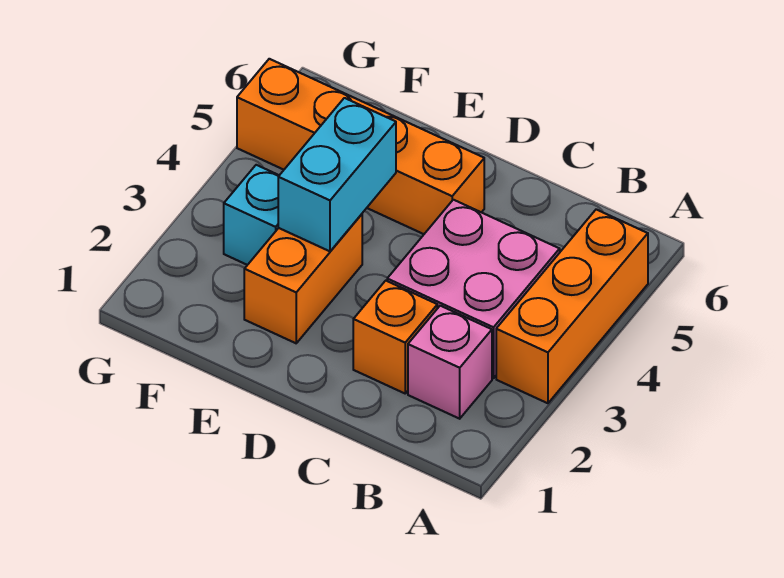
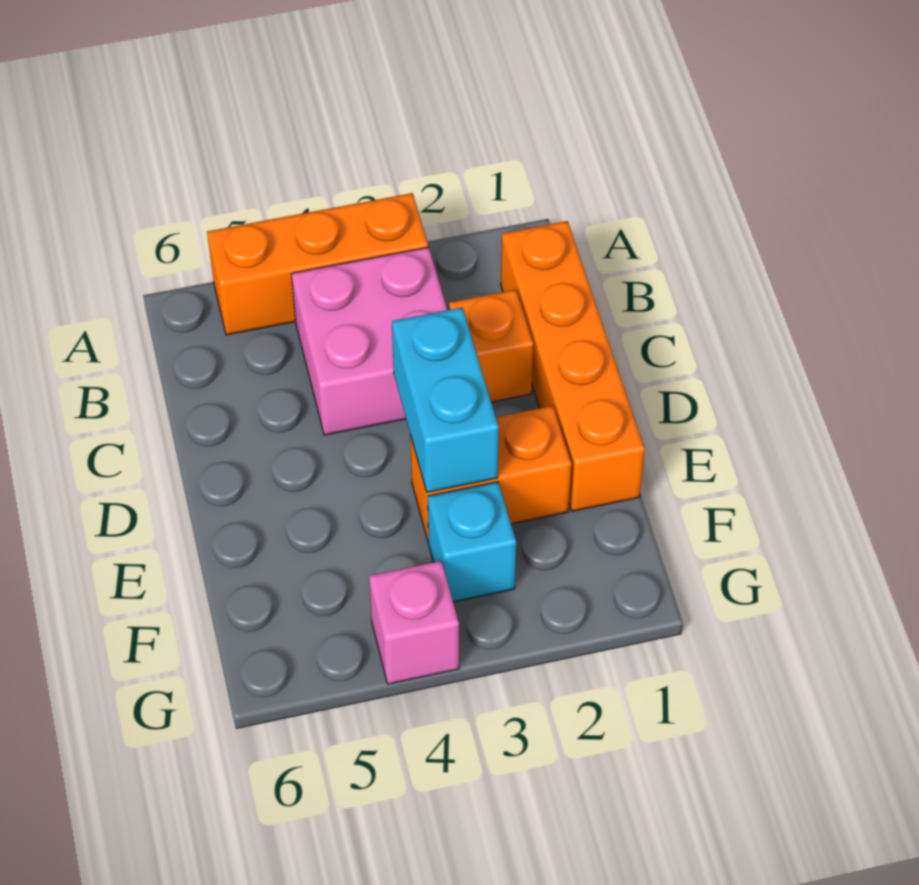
pink 1x1 brick [408,306,492,419] -> pink 1x1 brick moved to [369,561,459,684]
orange 1x4 brick [237,59,484,234] -> orange 1x4 brick moved to [501,221,645,511]
cyan 1x2 brick [278,98,396,251] -> cyan 1x2 brick turned to [392,308,499,492]

